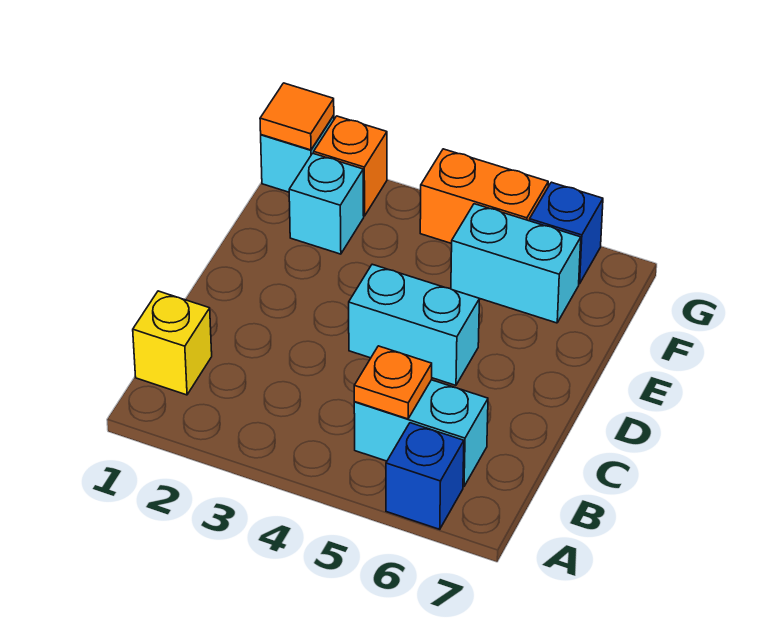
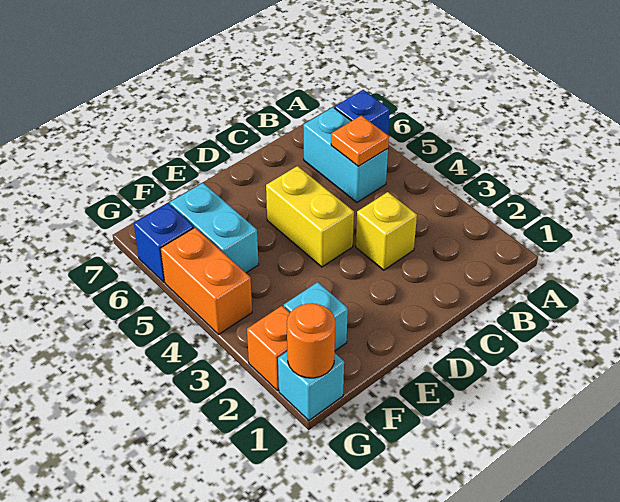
yellow 1x1 brick [133,291,212,395] -> yellow 1x1 brick moved to [356,192,417,270]
cyan 1x2 brick [349,264,480,385] -> yellow 1x2 brick [266,166,354,267]
orange 1x1 tile [260,83,334,150] -> orange 1x1 round brick [287,303,335,378]

